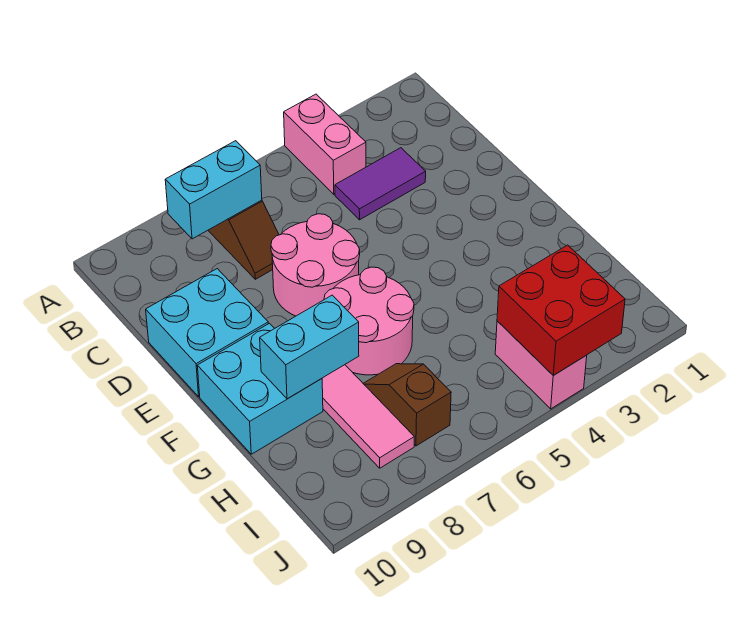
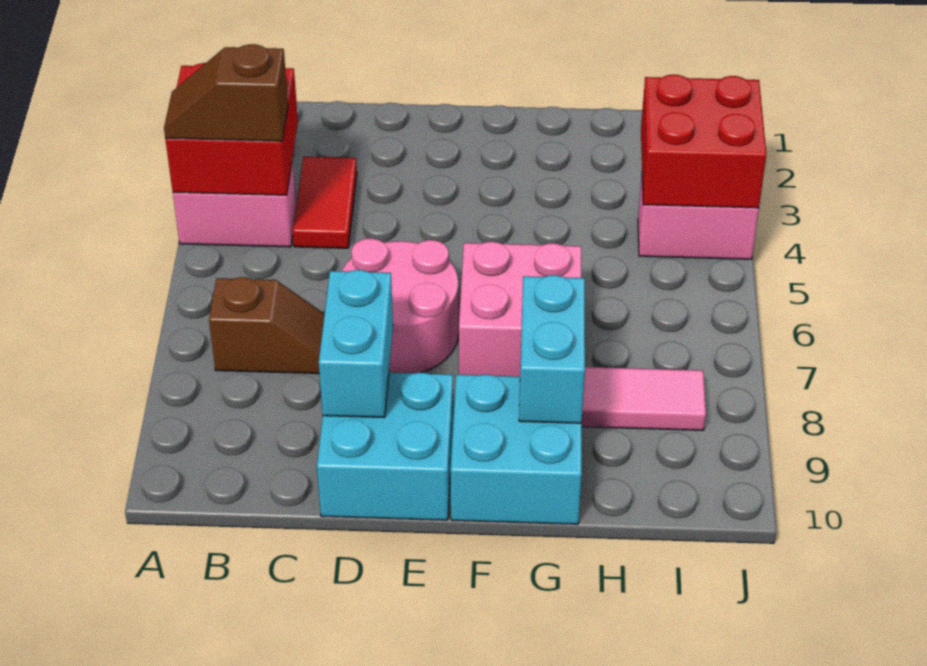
none -> red 2x2 brick [165,63,298,195]
cyan 1x2 brick [165,141,262,239] -> cyan 1x2 brick moved to [319,270,393,418]
purple 1x2 tile [335,148,426,220] -> red 1x2 tile [293,157,357,248]
pink 2x2 round brick [324,267,414,375] -> pink 2x2 brick [459,242,581,376]
brown 1x2 slope [363,364,451,446] -> brown 1x2 slope moved to [164,44,288,141]

